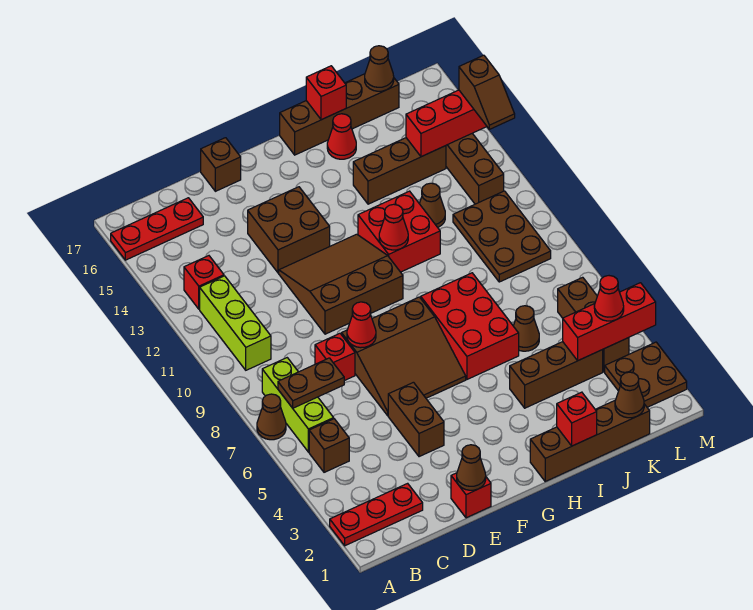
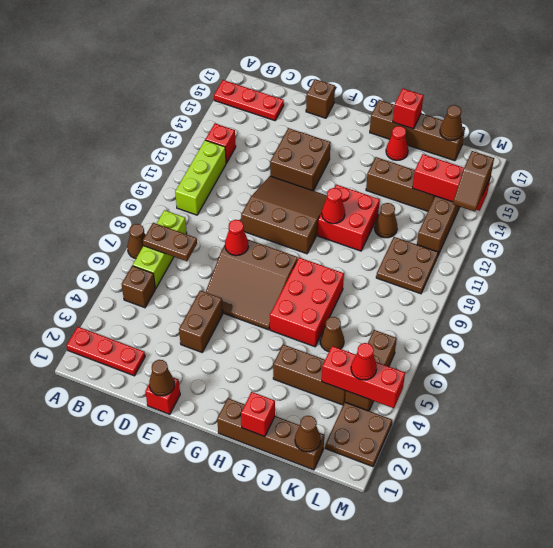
red 1x1 brick [315,333,355,381] -> none
brown 2x3 plate [453,191,551,282] -> brown 2x2 plate [376,237,438,294]

